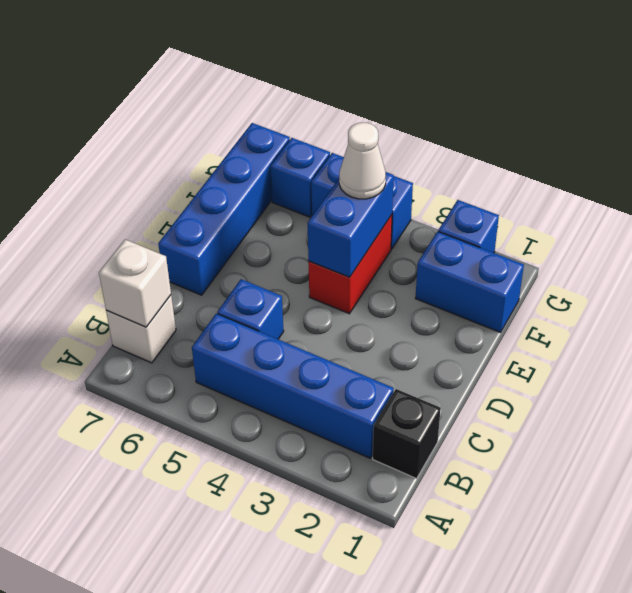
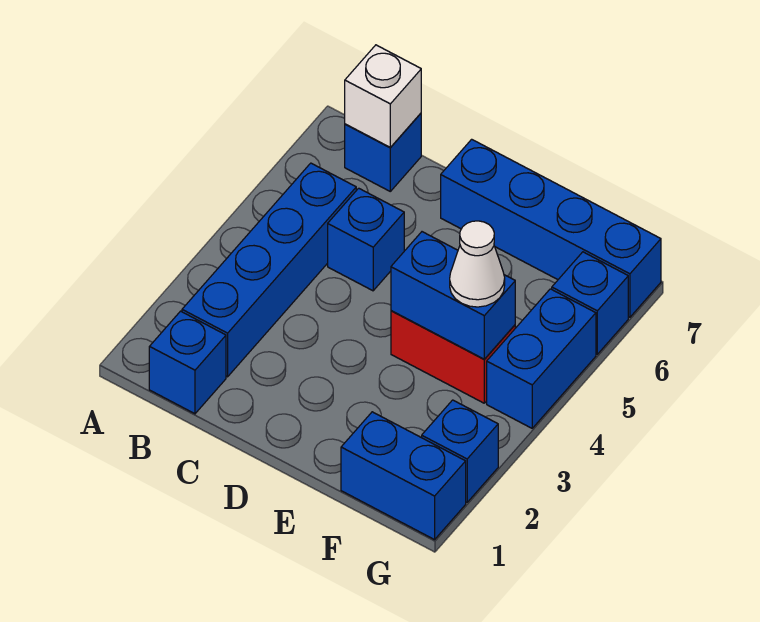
black 1x1 brick [373,389,441,479] -> blue 1x1 brick [149,311,226,414]
white 1x1 brick [106,295,176,363] -> blue 1x1 brick [345,113,421,191]
blue 1x2 brick [415,232,524,332] -> blue 1x2 brick turned to [341,412,466,540]

